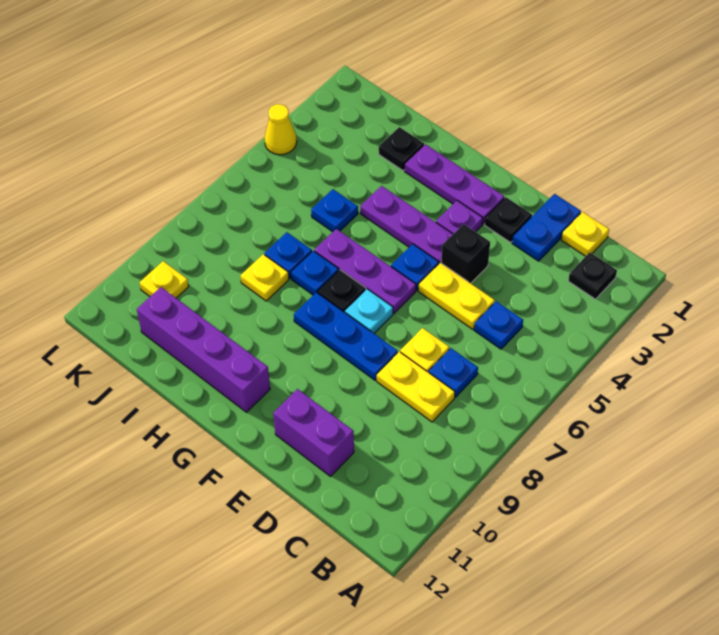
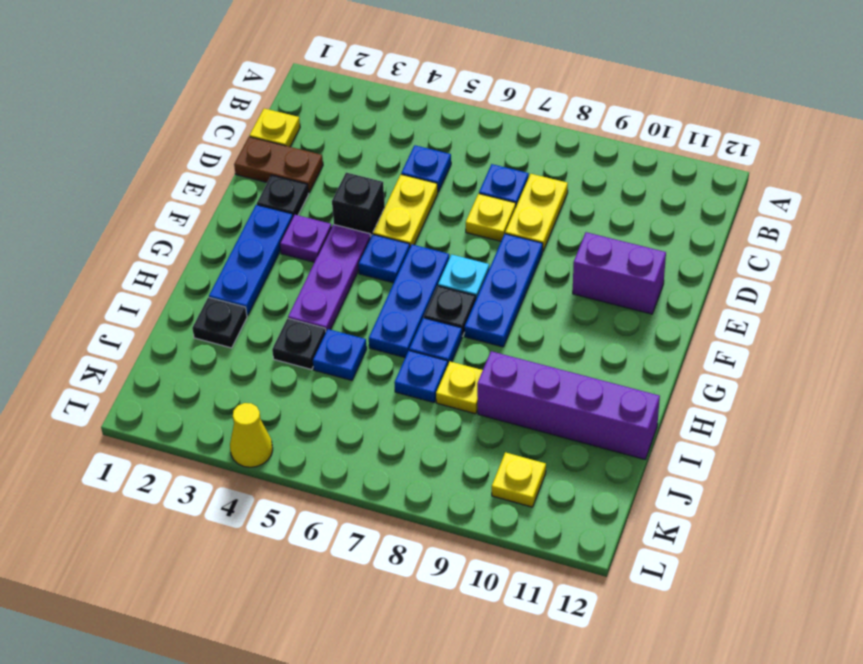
black 1x1 plate [568,252,617,299] -> black 1x1 plate moved to [272,318,326,370]
blue 1x2 plate [512,194,581,261] -> brown 1x2 plate [234,137,323,193]
purple 1x2 brick [273,389,354,477] -> purple 1x2 brick turned to [573,232,666,314]
purple 1x3 plate [405,144,504,224] -> blue 1x3 plate [209,205,293,316]
purple 1x3 plate [314,229,416,313] -> blue 1x3 plate [369,245,449,357]
purple 1x4 brick [137,287,270,412] -> purple 1x4 brick turned to [477,351,660,459]

